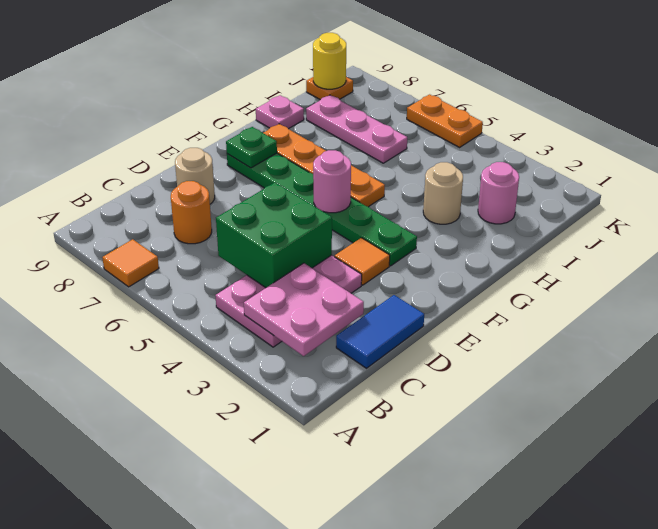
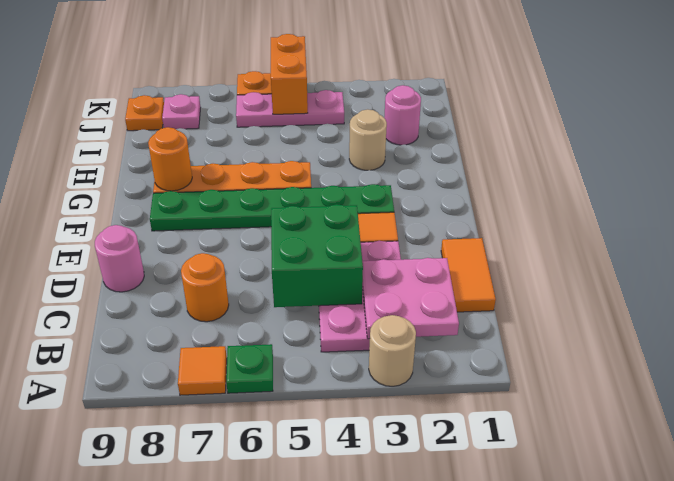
blue 1x2 tile [336,295,424,368] -> orange 1x2 tile [441,238,496,312]
tan 1x1 round brick [175,148,215,204] -> tan 1x1 round brick moved to [369,315,416,386]
pink 1x1 round brick [313,150,351,213] -> pink 1x1 round brick moved to [95,225,144,292]
green 1x1 plate [226,127,277,168] -> green 1x1 plate moved to [226,344,273,393]
none -> orange 1x1 round brick [148,127,192,191]
pink 1x1 plate [256,95,304,129] -> pink 1x1 plate moved to [162,94,200,129]
pink 1x3 plate [306,95,407,163] -> pink 1x3 plate moved to [236,90,344,127]
none -> orange 1x2 brick [271,34,308,114]
yellow 1x1 round brick [313,33,346,89] -> none

